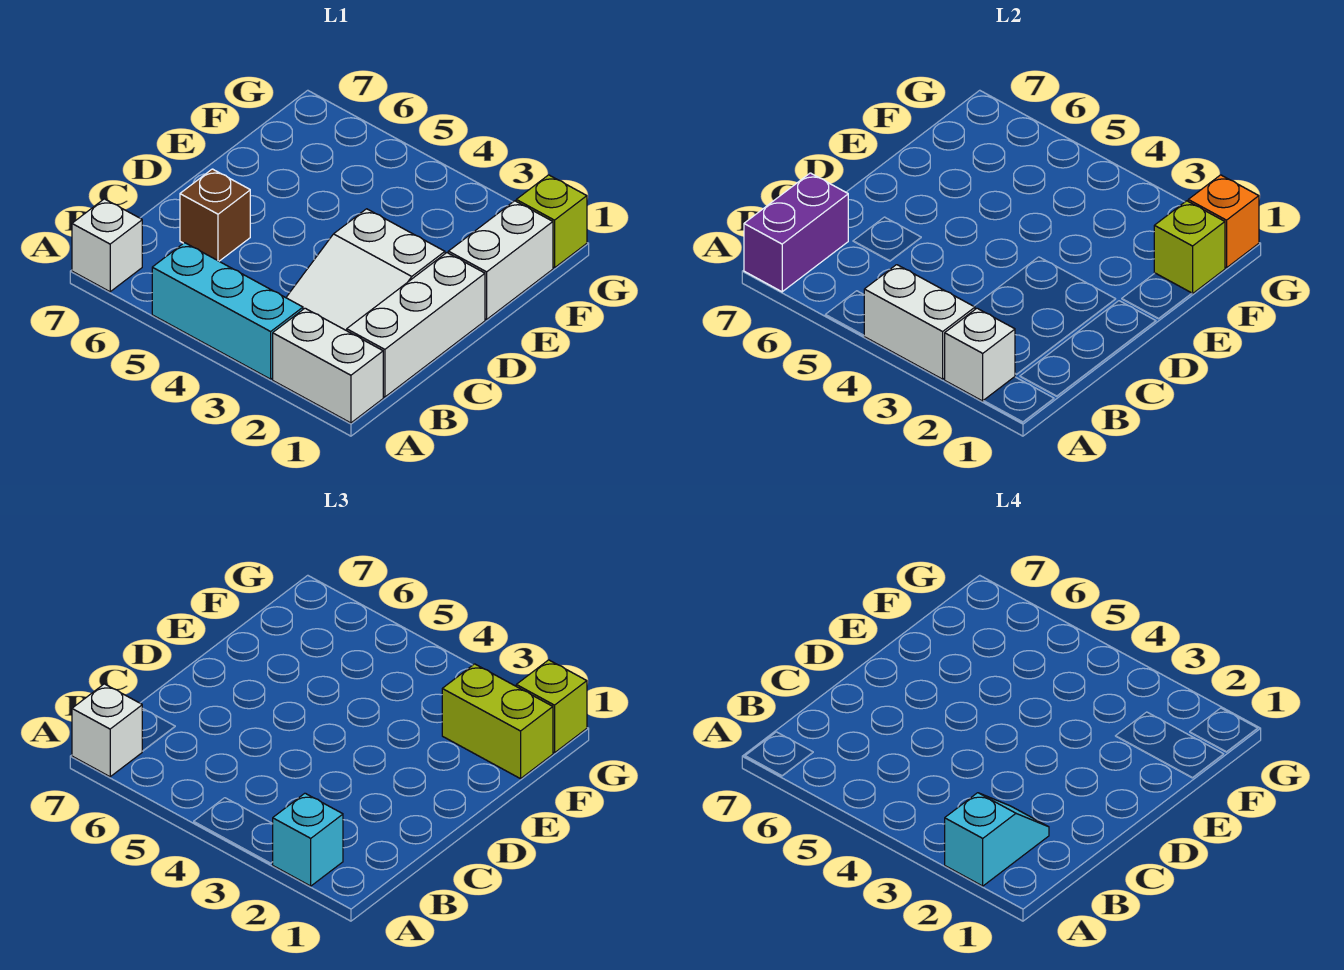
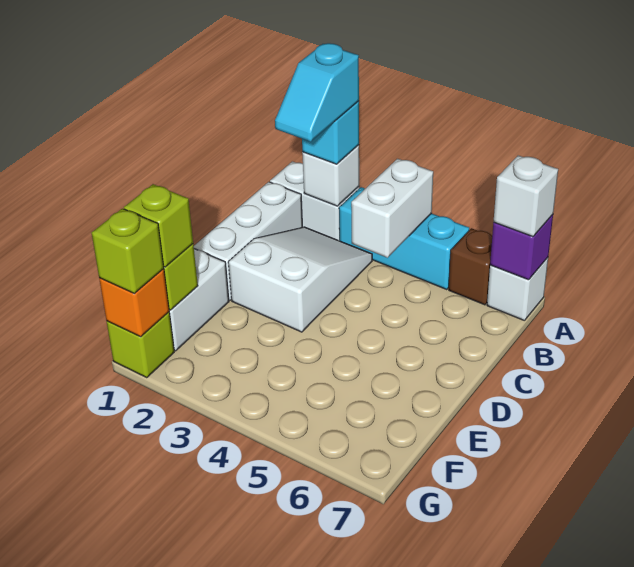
white 1x2 brick [864,265,975,379] -> white 1x2 brick turned to [351,159,433,258]
purple 1x2 brick [744,173,848,292] -> purple 1x1 brick [490,215,553,280]
brown 1x1 brick [180,169,250,261] -> brown 1x1 brick moved to [449,228,492,305]
lime 1x2 brick [442,664,553,779] -> lime 1x1 brick [124,184,193,267]

